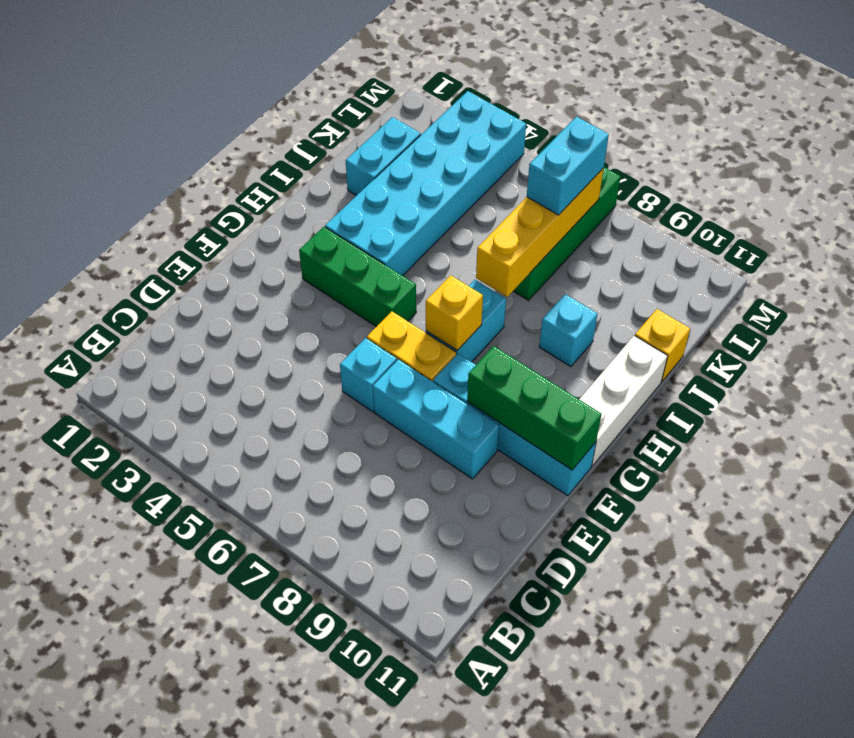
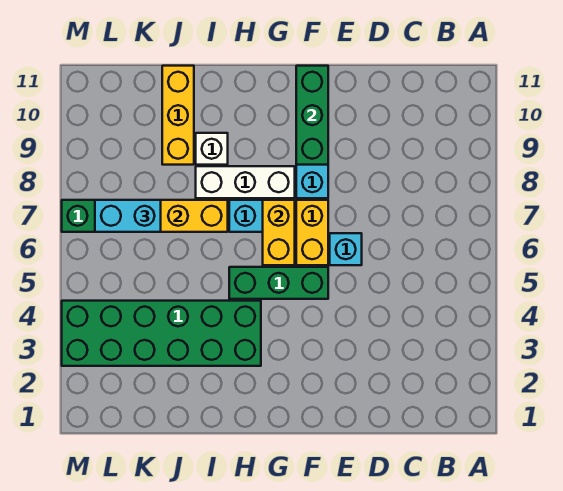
cyan 1x3 brick [373,359,499,479] -> none
green 1x3 brick [299,227,416,327] -> green 1x3 brick turned to [229,267,328,299]
yellow 1x1 brick [426,275,483,350] -> yellow 1x2 brick [263,200,295,265]
white 1x3 brick [579,336,668,466] -> white 1x3 brick moved to [196,166,295,198]
cyan 2x6 brick [325,91,526,276] -> green 2x6 brick [62,301,261,366]
cyan 1x1 brick [539,294,597,367] -> white 1x1 brick [196,133,228,165]
cyan 1x2 brick [346,117,421,196] -> none
yellow 1x1 brick [635,309,690,382] -> yellow 1x3 brick [162,66,194,165]

